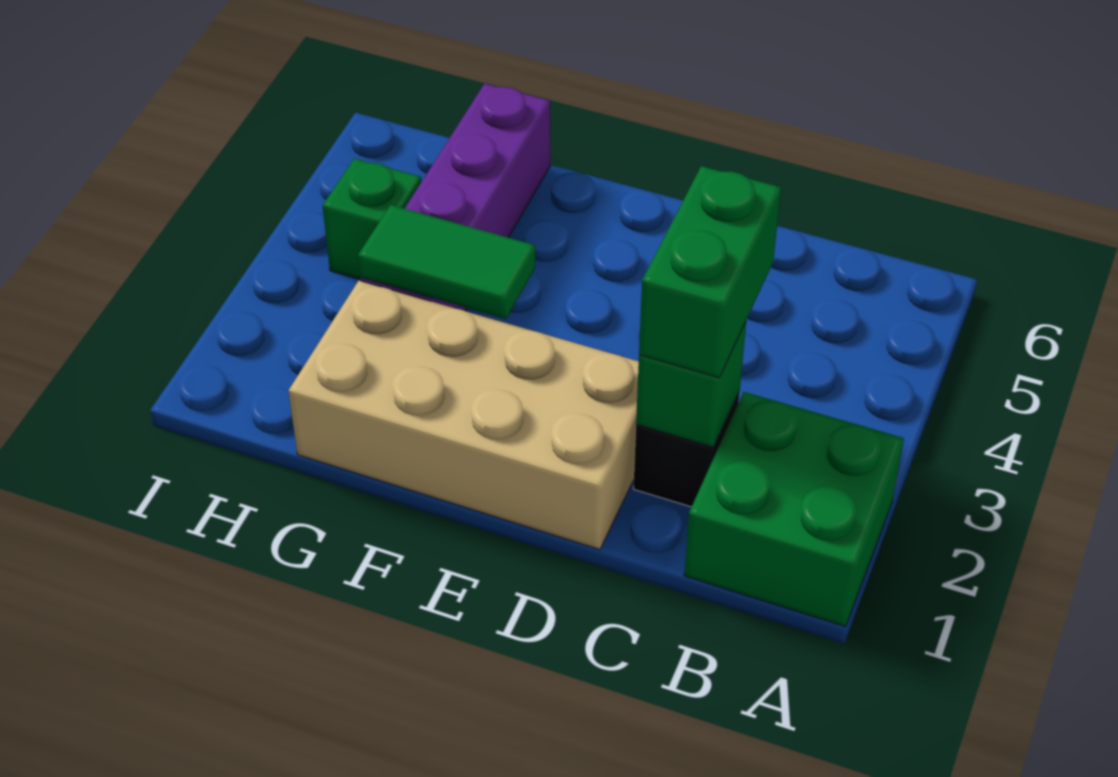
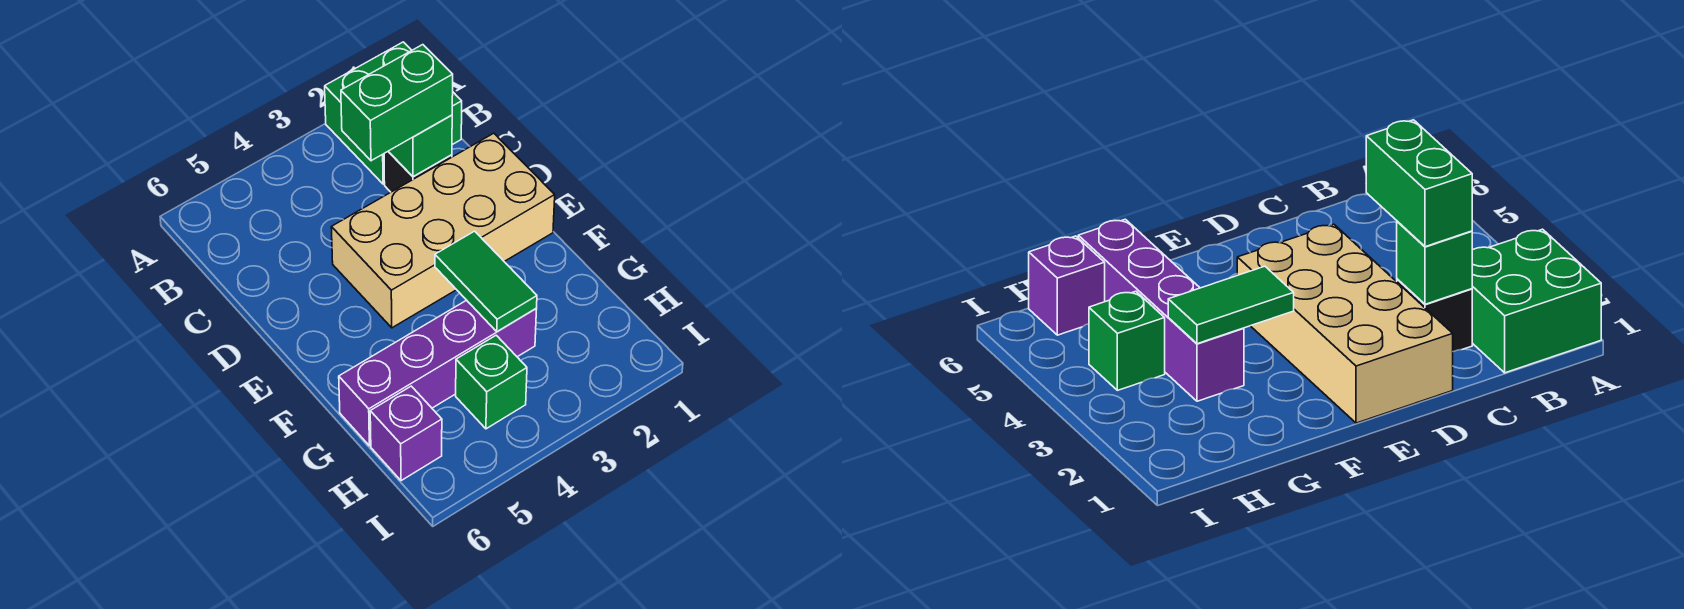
tan 2x4 brick [289,281,639,550] -> tan 2x4 brick turned to [331,133,555,328]
none -> purple 1x1 brick [370,386,442,481]

